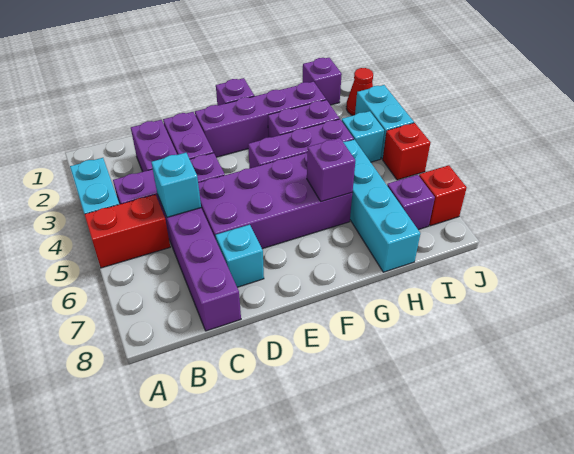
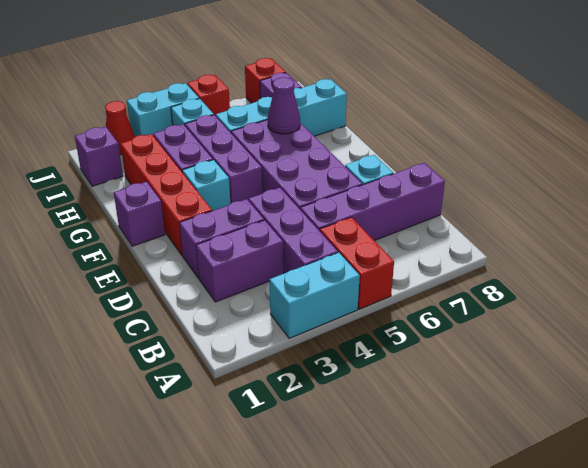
cyan 1x1 brick [151,153,201,217] -> cyan 1x1 brick moved to [182,160,230,211]
purple 1x4 brick [195,82,326,157] -> red 1x4 brick [121,134,212,256]
purple 1x1 brick [307,138,355,202] -> purple 1x1 cone [268,77,300,134]

